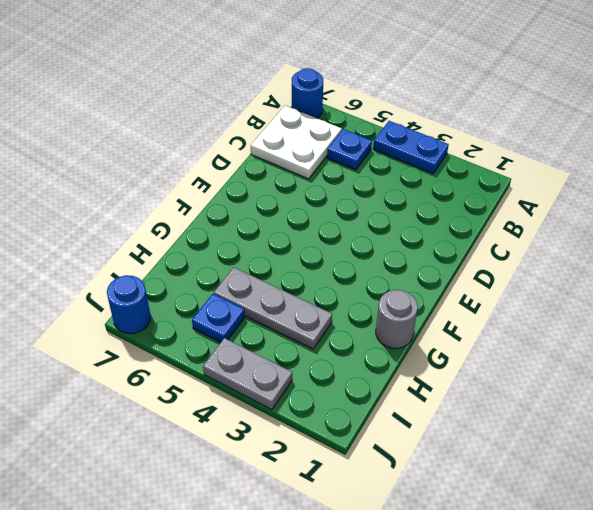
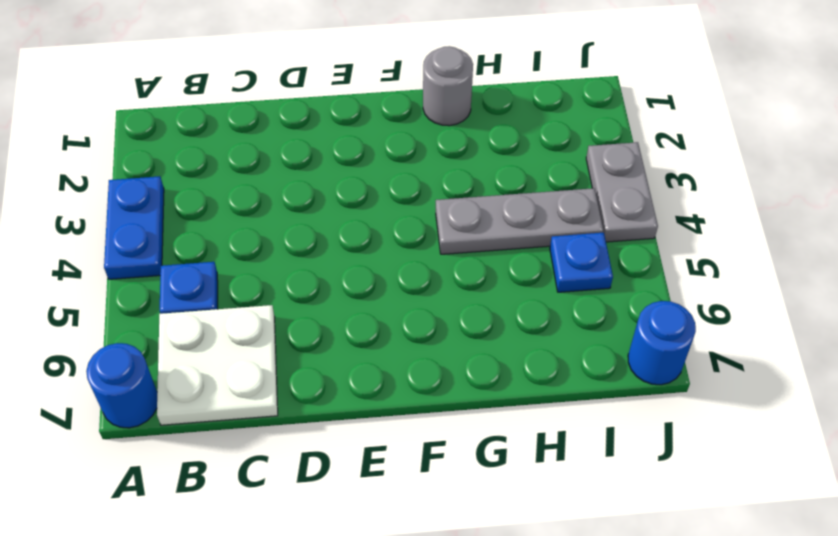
grey 1x3 plate [214,267,332,349] -> grey 1x3 plate turned to [436,188,603,254]

